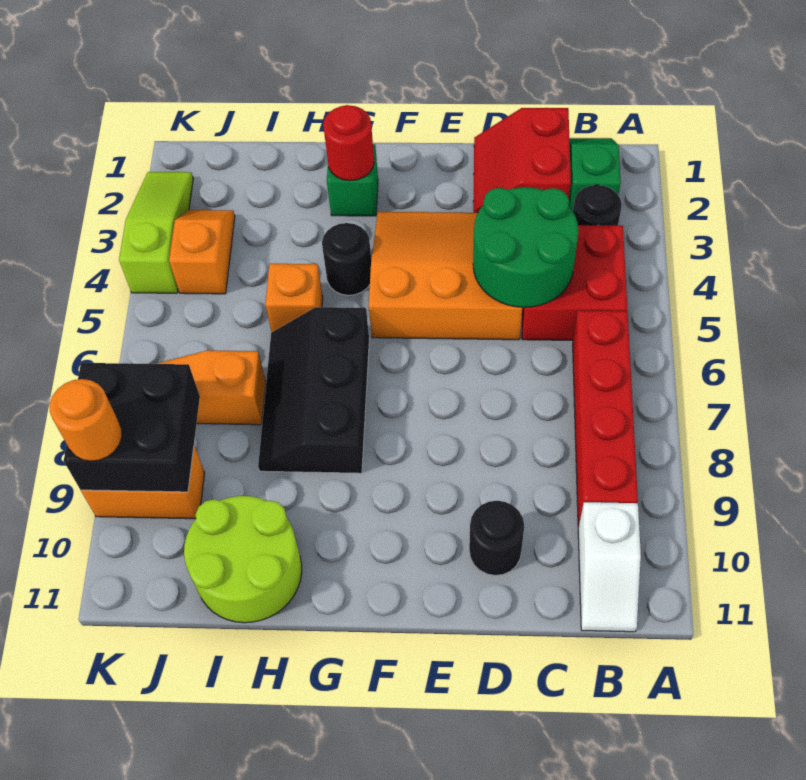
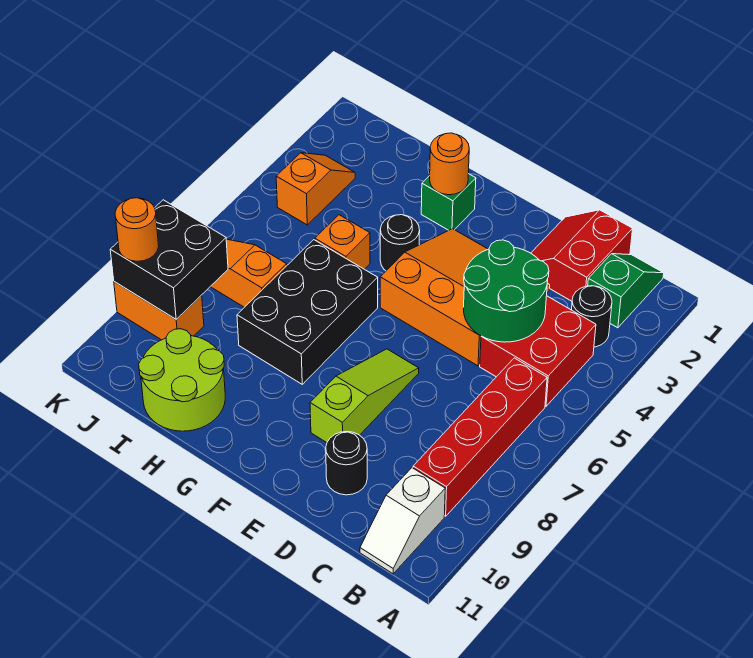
red 1x1 round brick [323,105,374,181] -> orange 1x1 round brick [430,133,469,195]
black 2x3 slope [258,307,369,473] -> black 2x3 brick [237,240,378,384]
lime 1x3 slope [119,172,193,293] -> lime 1x3 slope moved to [310,349,419,443]

